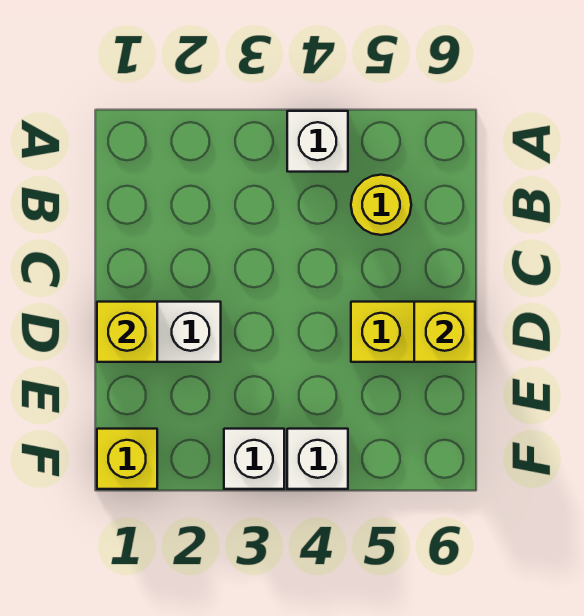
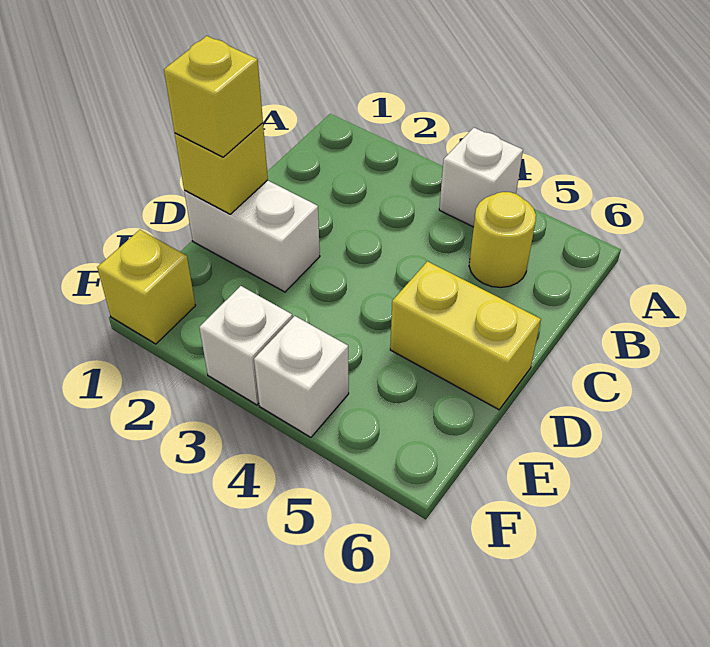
yellow 1x1 brick [414,302,475,362] -> yellow 1x1 brick moved to [164,36,263,157]

